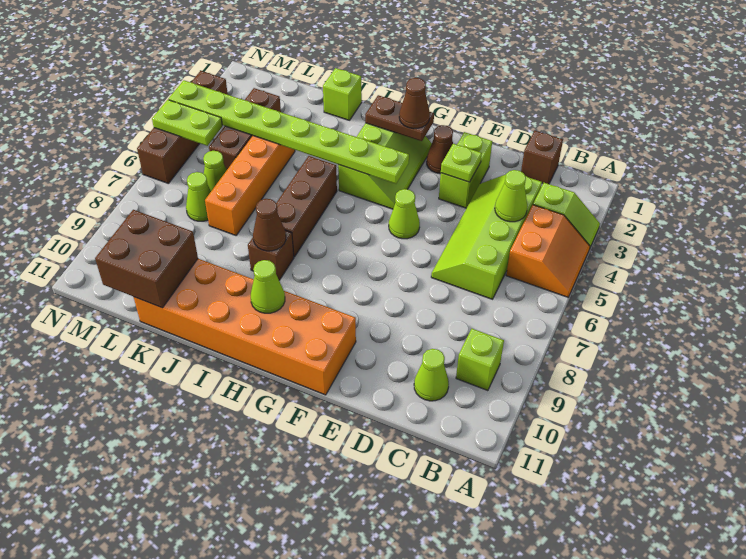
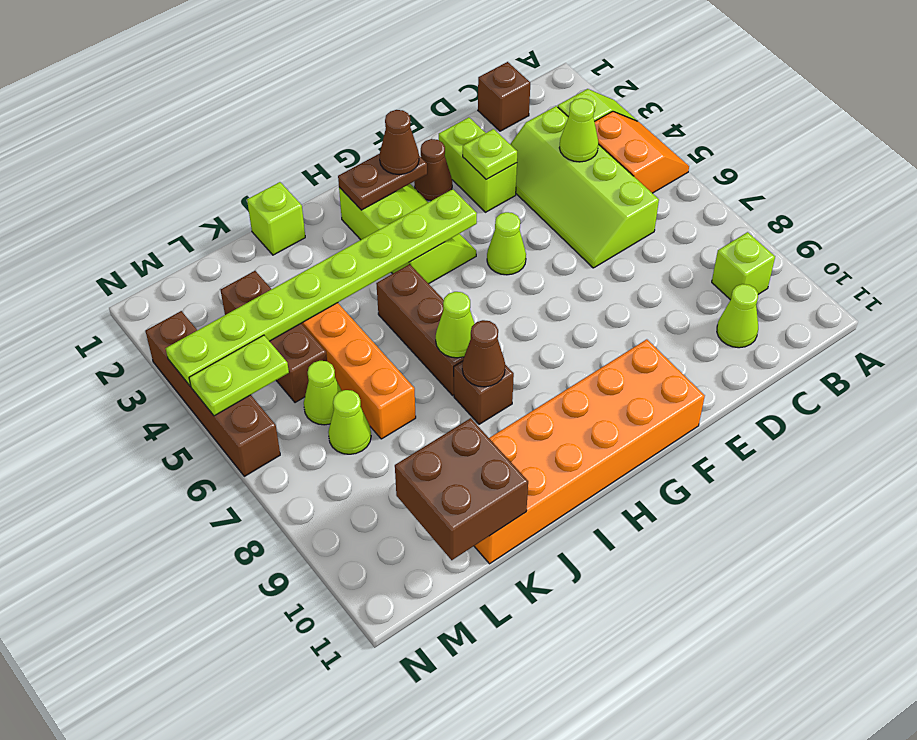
lime 1x1 cone [251,260,285,313] -> lime 1x1 cone moved to [436,292,475,358]

